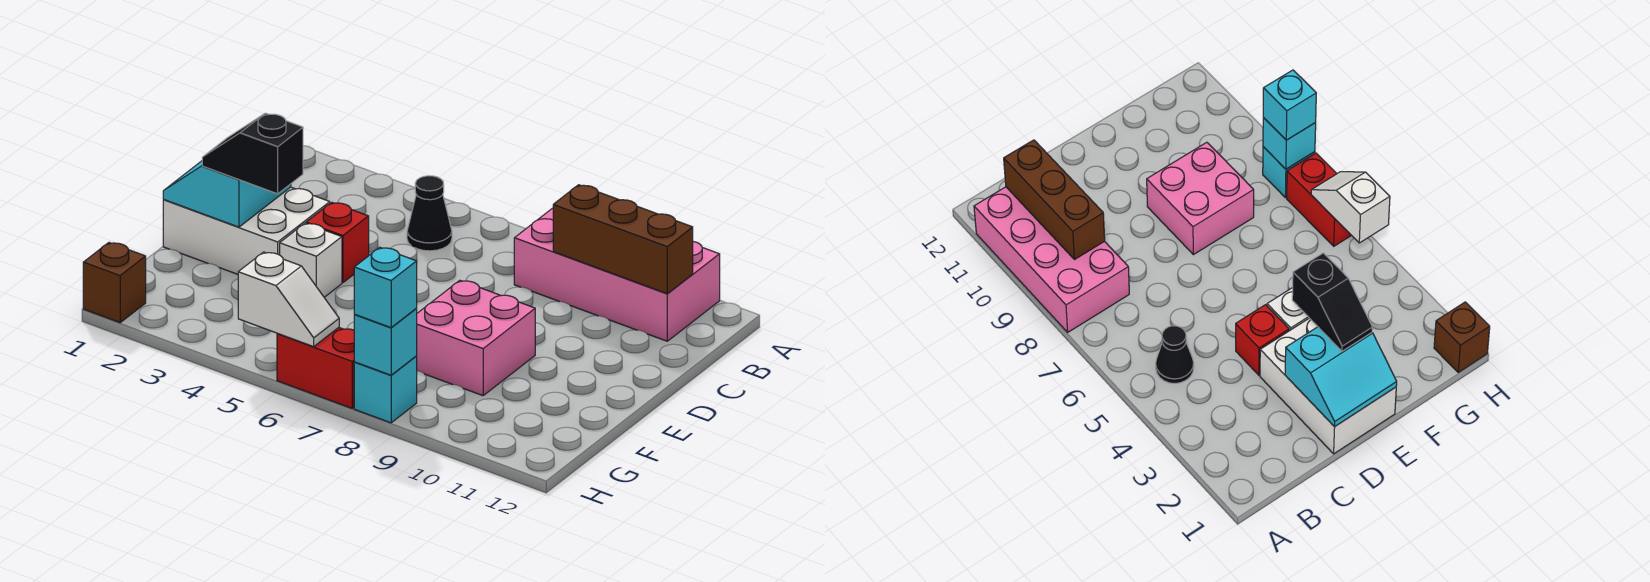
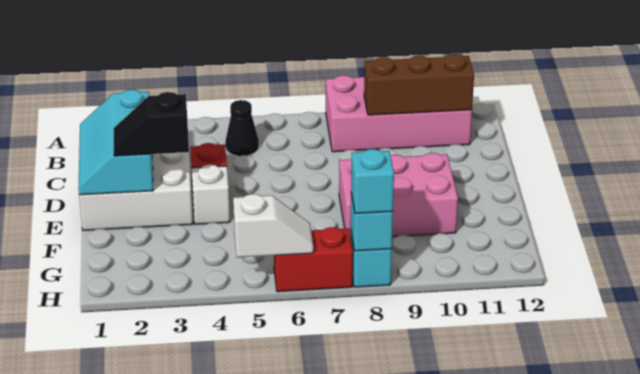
cyan 2x2 slope [163,161,291,227] -> cyan 2x3 slope [78,90,153,195]
pink 2x2 brick [417,280,535,396] -> pink 2x3 brick [339,153,458,238]
brown 1x1 brick [83,243,146,323] -> none

